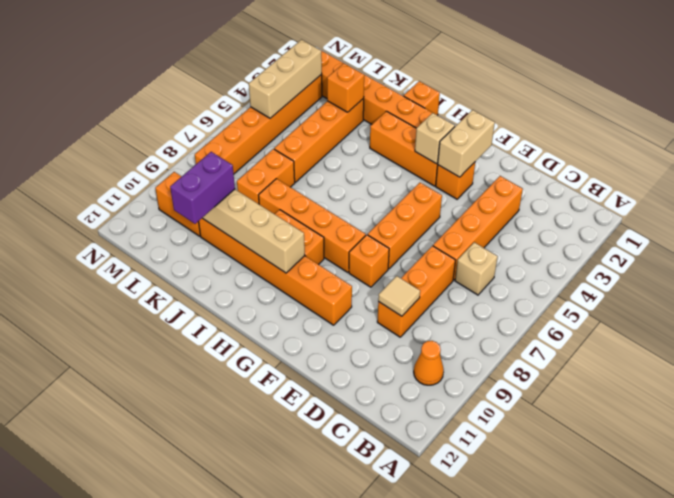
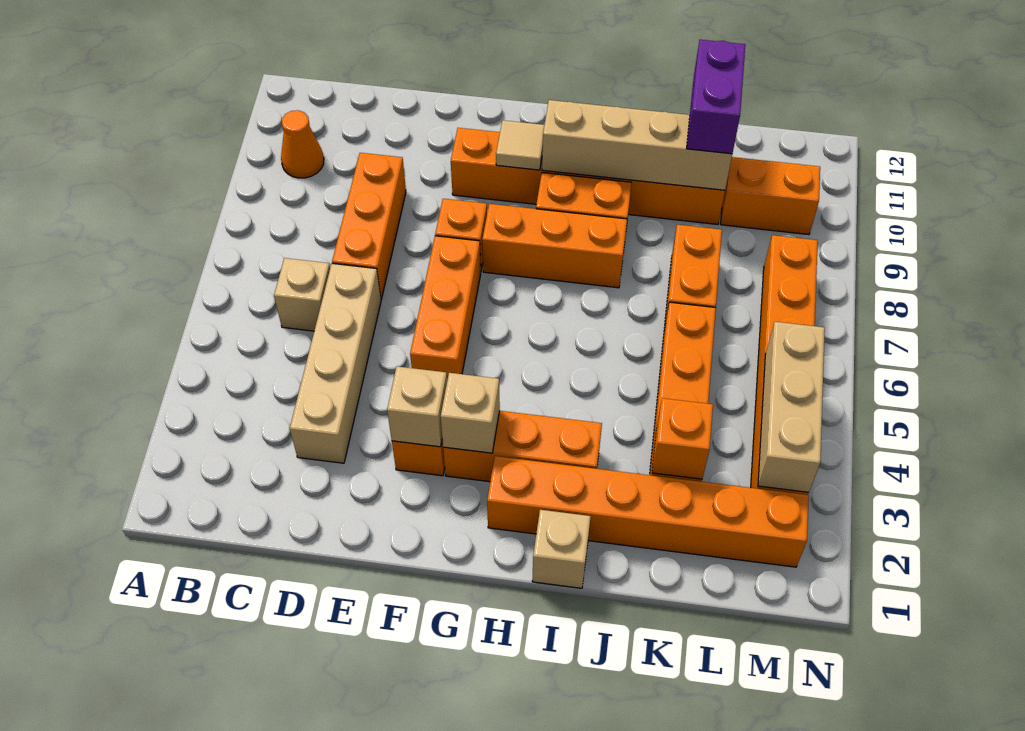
orange 1x4 brick [433,176,523,280] -> tan 1x4 brick [290,264,381,463]
tan 1x1 tile [378,276,420,316] -> tan 1x1 tile moved to [496,120,544,170]
tan 1x2 brick [438,110,495,177] -> tan 1x1 brick [387,366,447,447]
orange 1x4 brick [259,179,366,272] -> orange 1x3 brick [482,204,627,288]
orange 1x1 brick [404,81,440,115] -> tan 1x1 brick [532,510,591,588]

